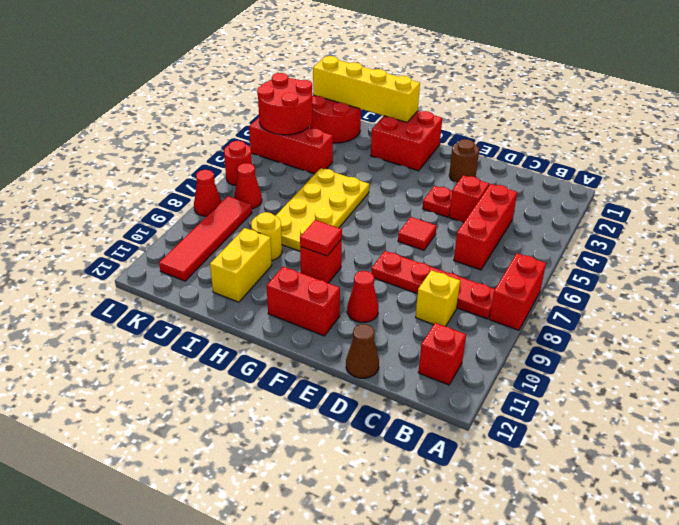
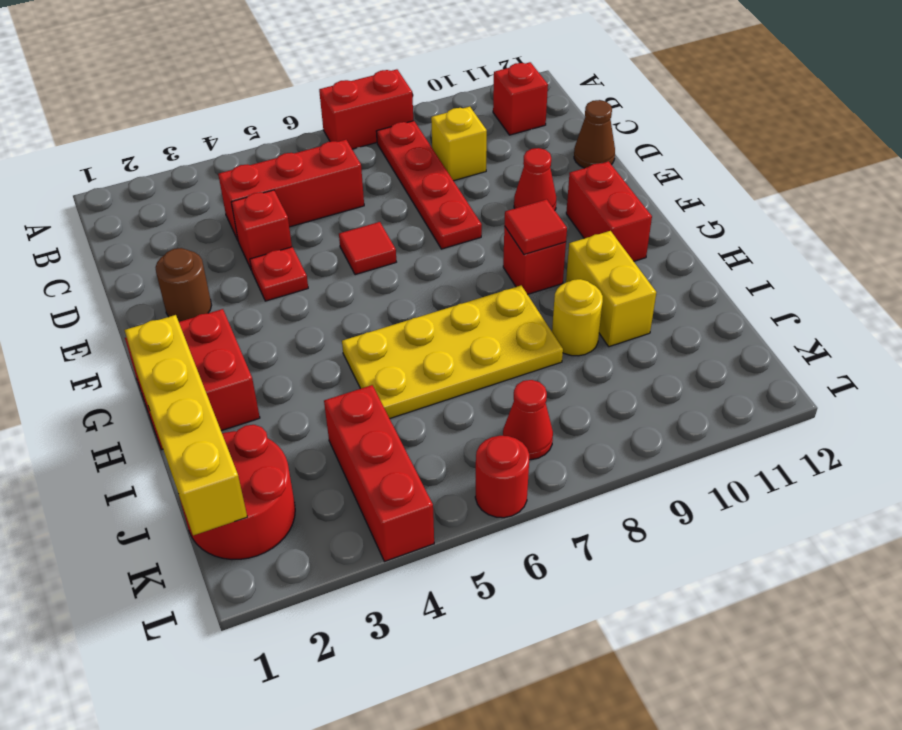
yellow 1x2 brick [210,228,272,302] -> yellow 1x2 brick turned to [566,231,656,347]
red 2x2 round brick [257,73,312,135] -> none
red 1x4 tile [159,196,252,281] -> none
red 1x1 cone [194,170,221,216] -> none

